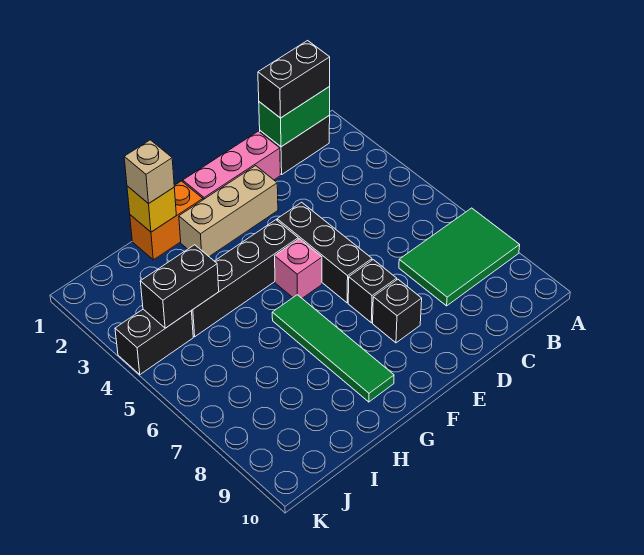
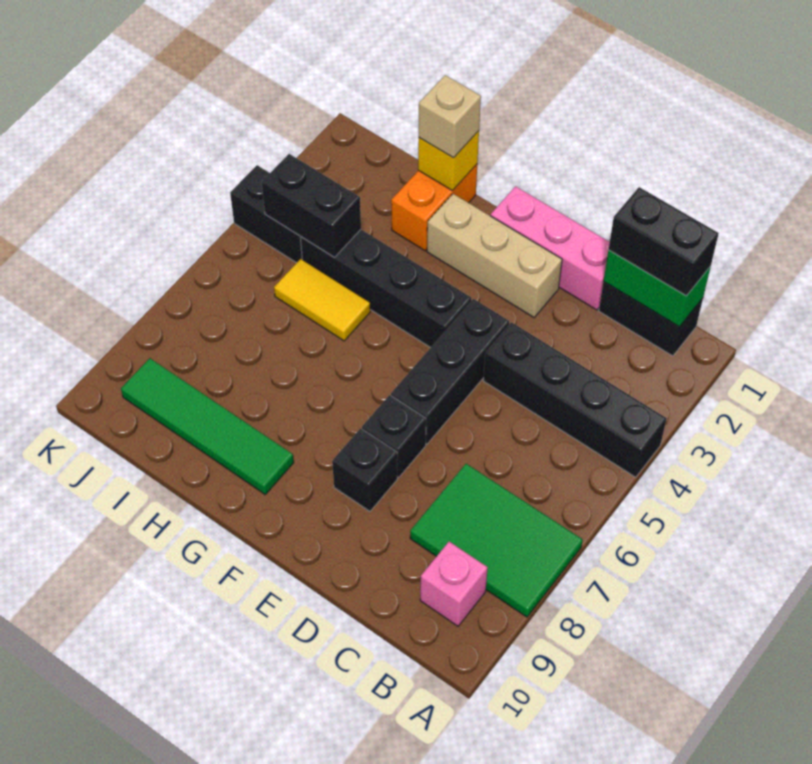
none -> black 1x4 brick [483,322,667,477]
pink 1x1 brick [275,239,322,298] -> pink 1x1 brick moved to [420,542,488,626]
orange 1x2 brick [130,181,203,260] -> orange 1x2 brick turned to [391,164,477,251]
green 1x4 tile [272,295,394,402] -> green 1x4 tile turned to [121,358,294,494]
none -> yellow 1x2 tile [274,259,371,341]

